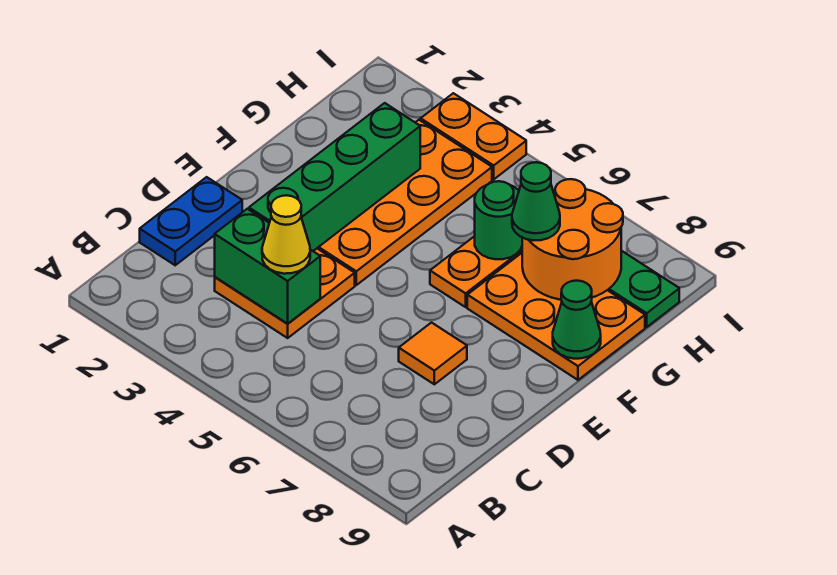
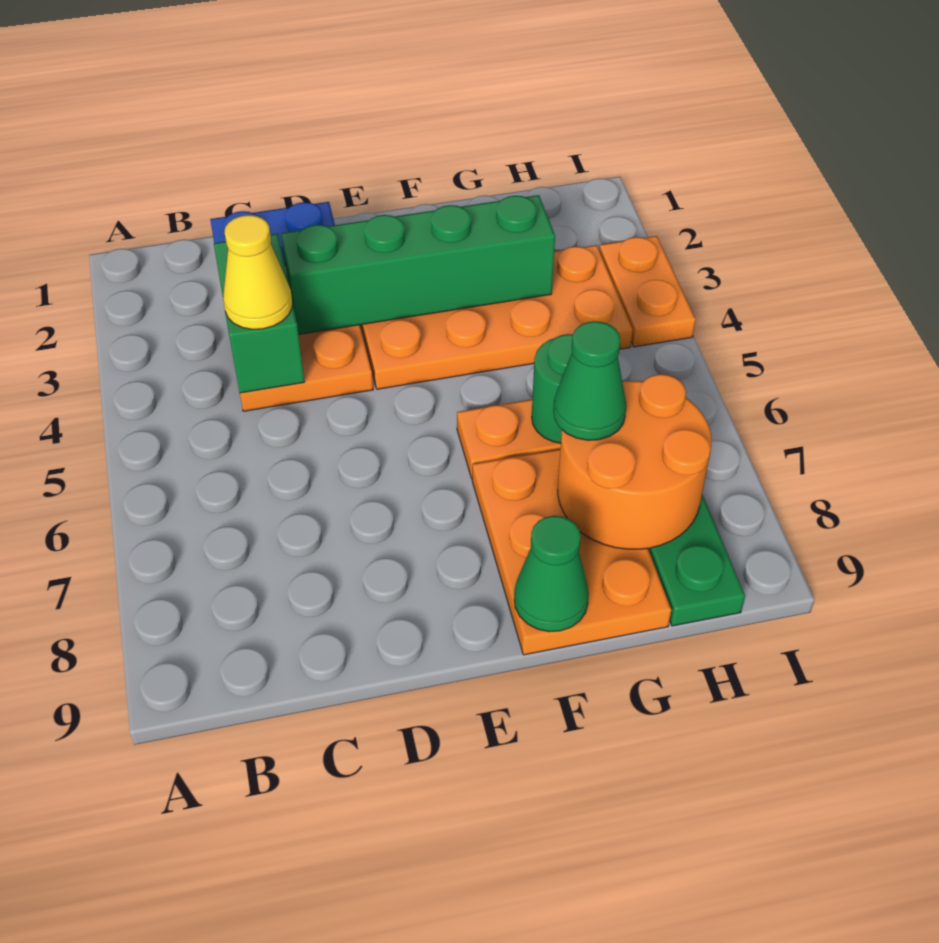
orange 1x1 tile [399,323,467,384] -> none

